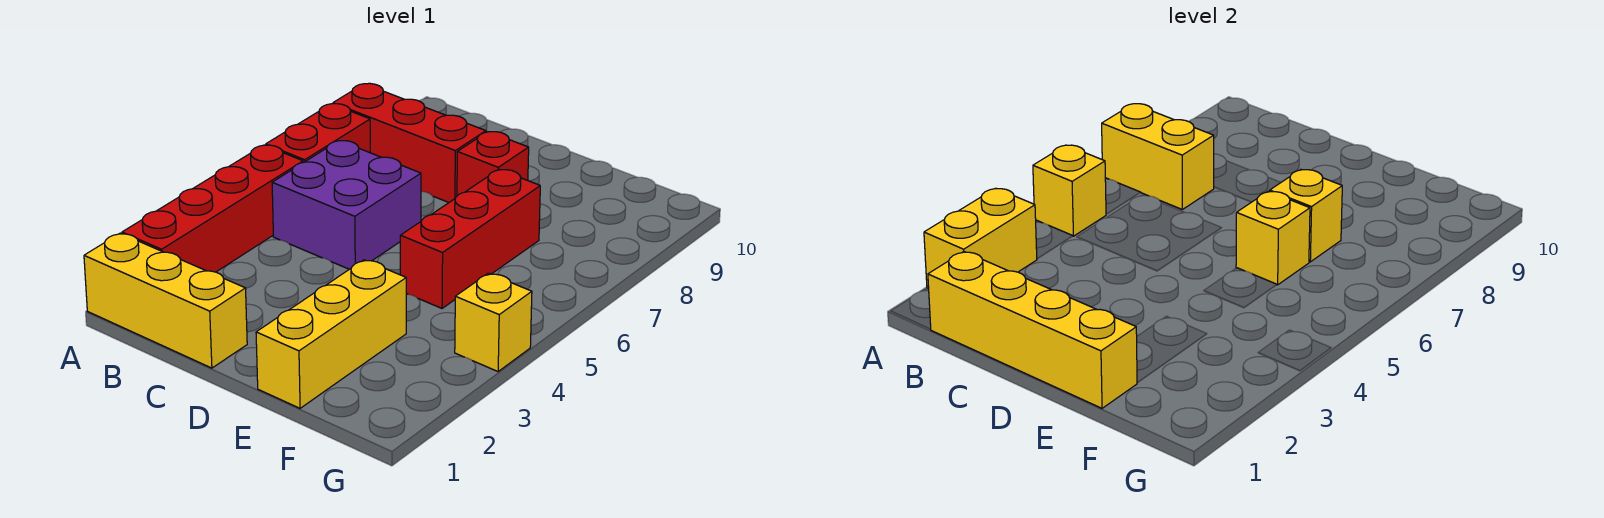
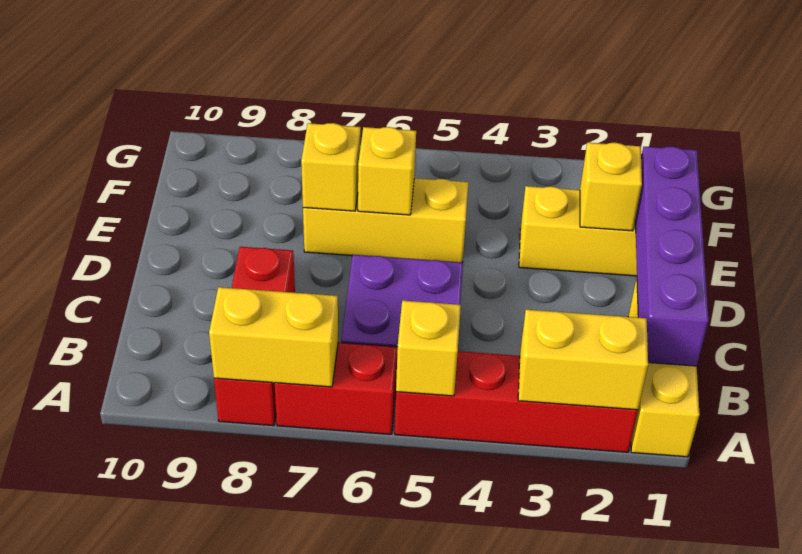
yellow 1x2 brick [1102,104,1214,209] -> yellow 1x2 brick turned to [209,287,338,387]
yellow 1x4 brick [928,252,1137,408] -> purple 1x4 brick [635,147,709,366]
red 1x1 brick [457,132,529,196] -> none
red 1x3 brick [400,169,540,308] -> yellow 1x3 brick [303,178,469,263]
yellow 1x1 brick [455,273,532,371] -> yellow 1x1 brick moved to [580,143,642,231]

